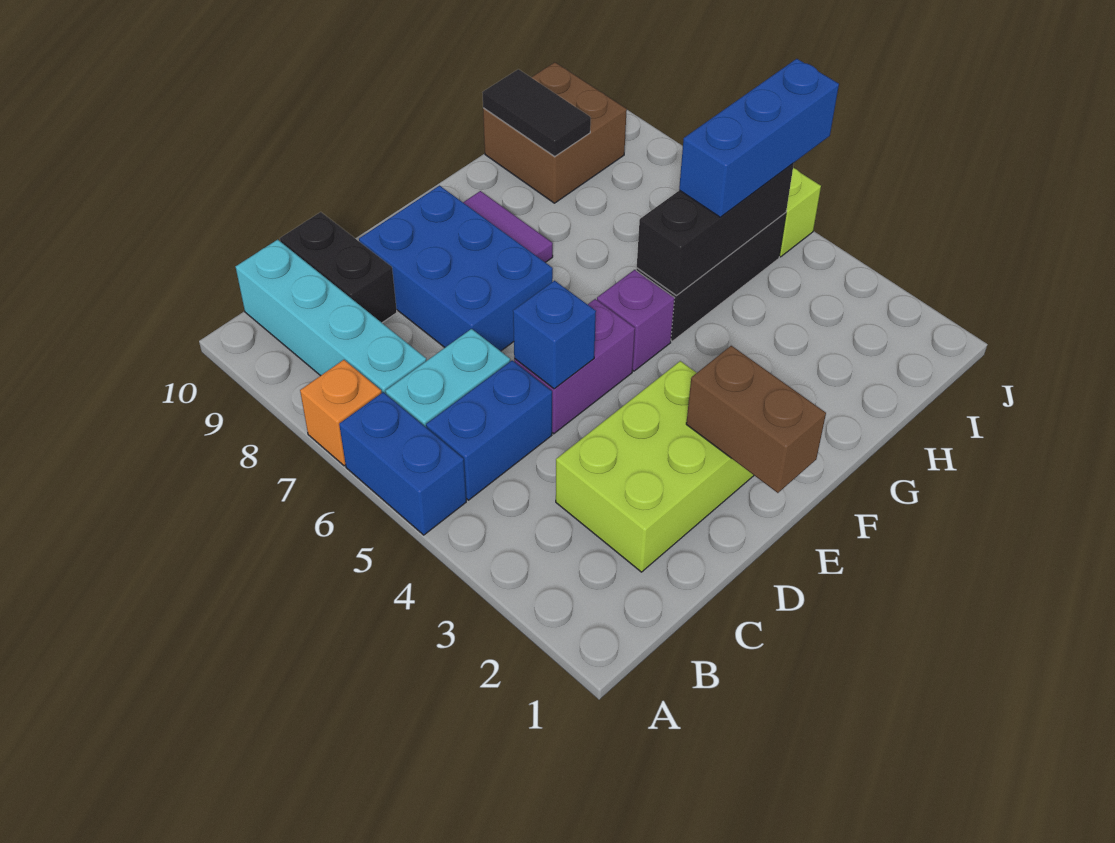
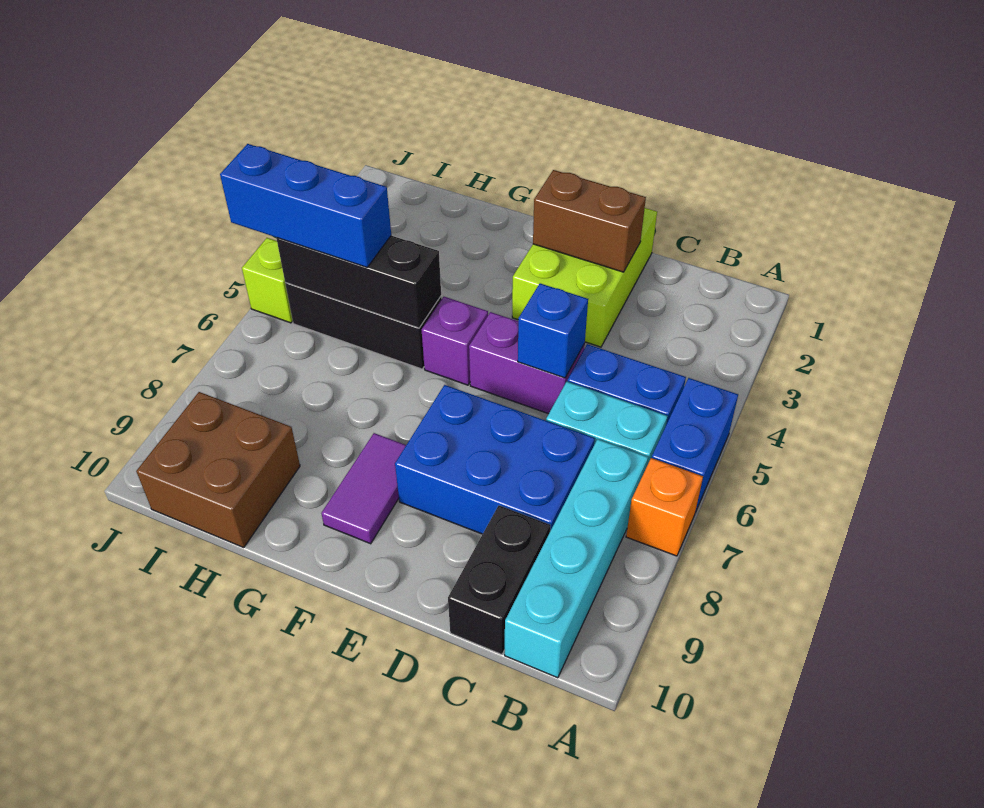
lime 2x3 brick [556,361,754,572] -> lime 2x3 brick turned to [512,208,657,347]
blue 2x3 brick [359,186,553,351] -> blue 2x3 brick turned to [395,385,595,534]
brown 1x2 brick [686,346,826,493] -> brown 1x2 brick turned to [533,170,646,272]
black 1x2 tile [482,69,591,156] -> none

